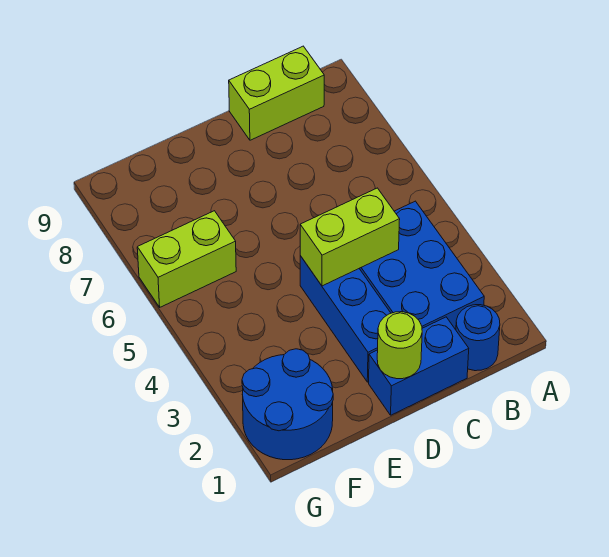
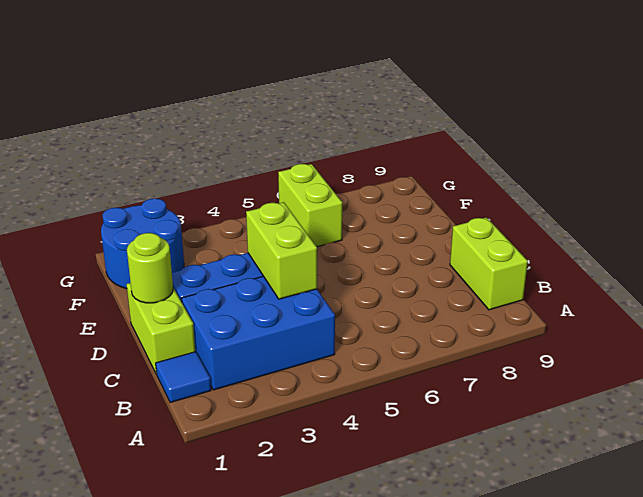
blue 1x1 round brick [456,305,500,371] -> blue 1x1 tile [156,352,211,403]
blue 1x2 brick [369,317,469,415] -> lime 1x2 brick [127,283,195,374]

